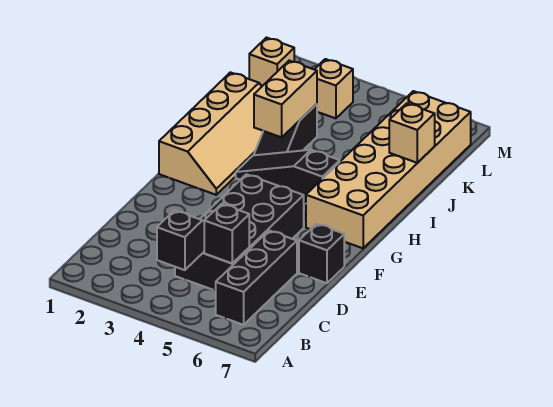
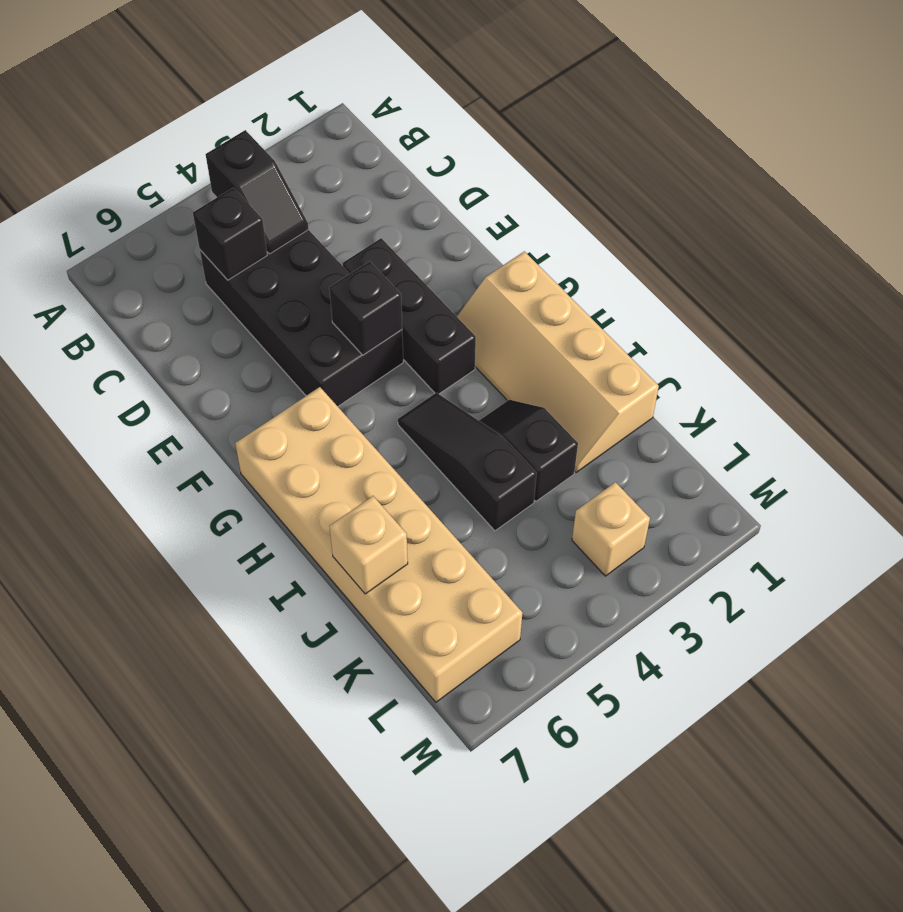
black 1x3 brick [216,231,297,325] -> black 1x3 brick moved to [343,238,476,394]
black 1x1 brick [299,224,344,283] -> black 1x1 brick moved to [329,261,402,355]
black 1x3 slope [236,150,340,204] -> black 1x3 slope turned to [398,393,537,531]
tan 1x2 brick [254,61,317,137] -> none
tan 1x1 brick [249,38,294,86] -> none

